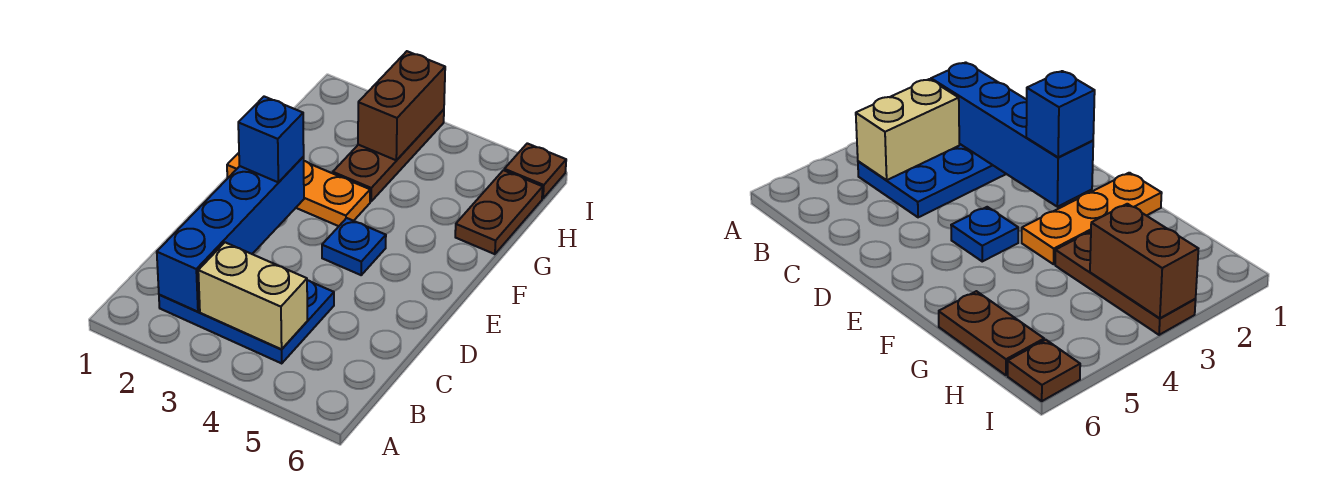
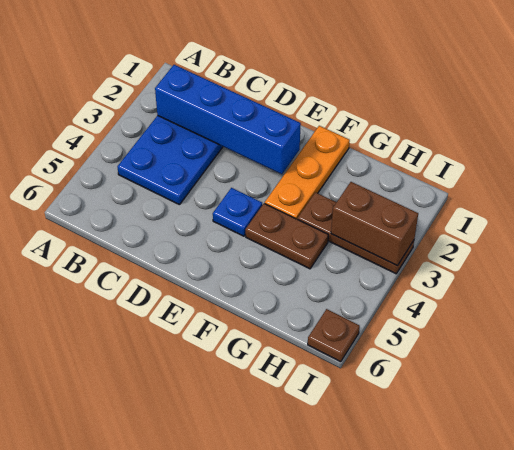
tan 1x2 brick [198,242,307,349] -> none
blue 1x1 brick [238,97,304,182] -> none
brown 1x2 plate [455,170,543,254] -> brown 1x2 plate moved to [245,203,328,269]

